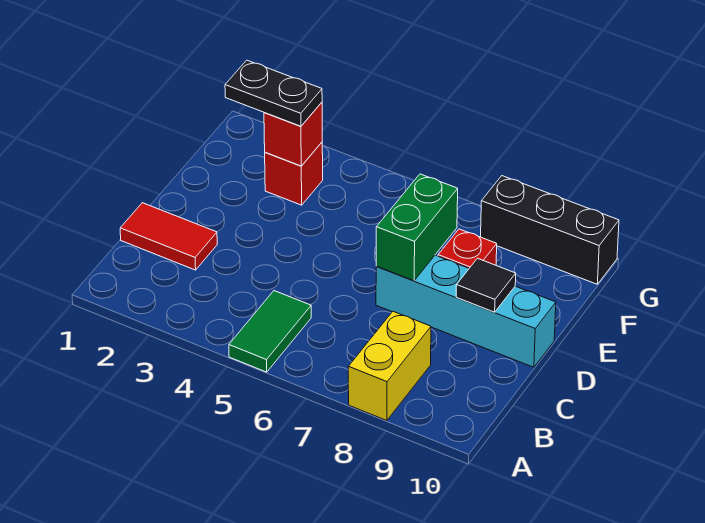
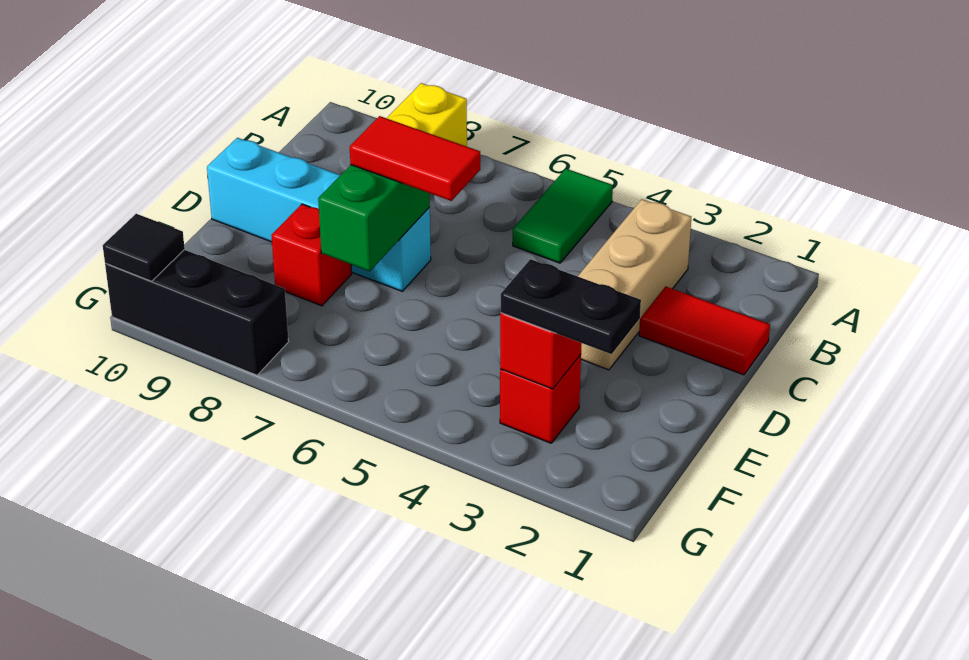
none -> tan 1x3 brick [578,199,691,370]
none -> red 1x2 tile [350,116,480,201]
black 1x1 tile [456,258,516,312] -> black 1x1 tile moved to [103,214,185,281]

